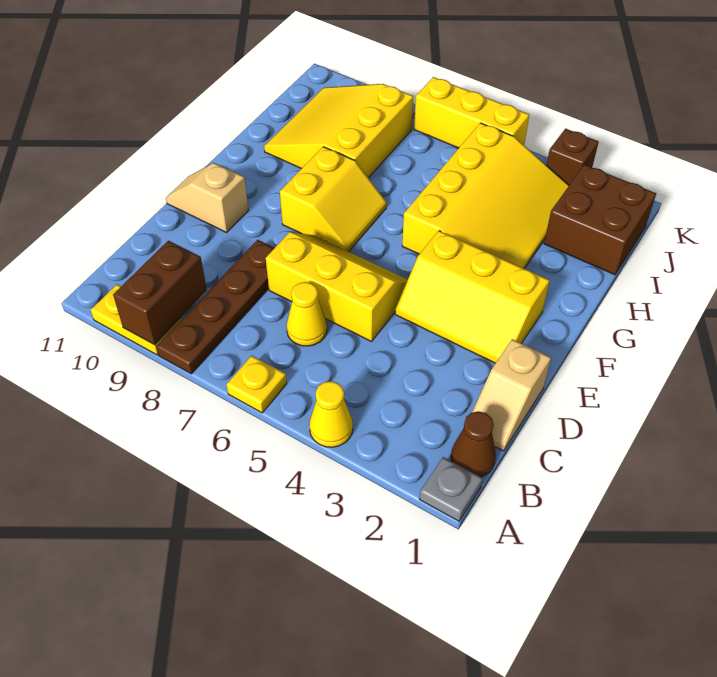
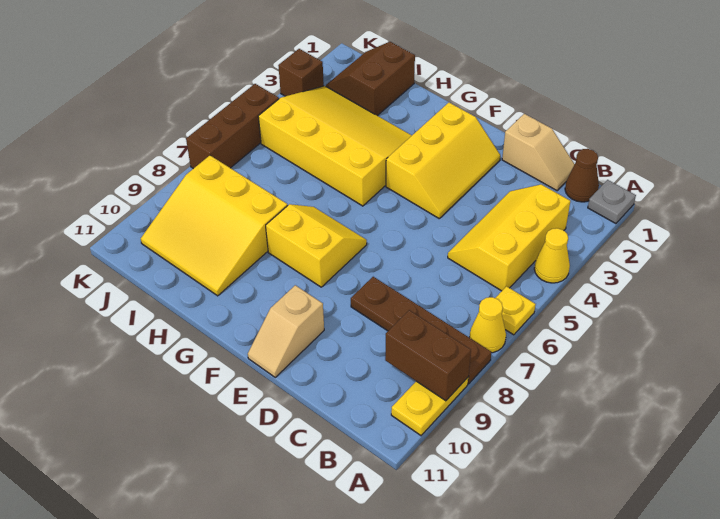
yellow 1x1 cone [287,282,327,346] -> yellow 1x1 cone moved to [470,297,506,353]
yellow 2x3 slope [266,232,408,342] -> yellow 2x3 slope moved to [448,184,570,291]
brown 2x2 brick [544,165,656,275] -> brown 2x2 slope [326,42,415,116]
yellow 1x3 brick [414,77,529,148] -> brown 1x3 brick [186,84,279,169]

